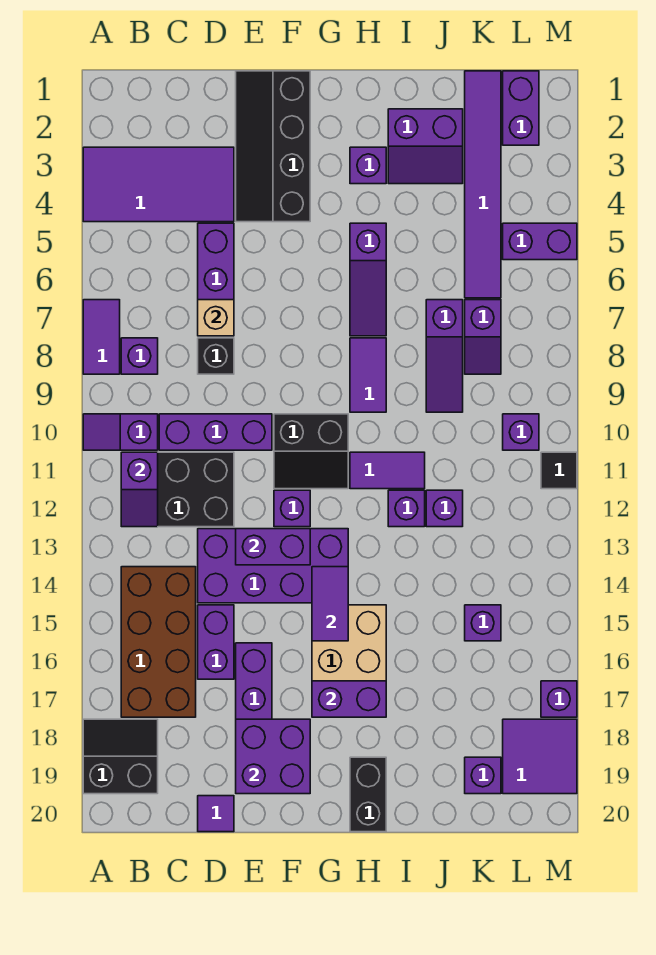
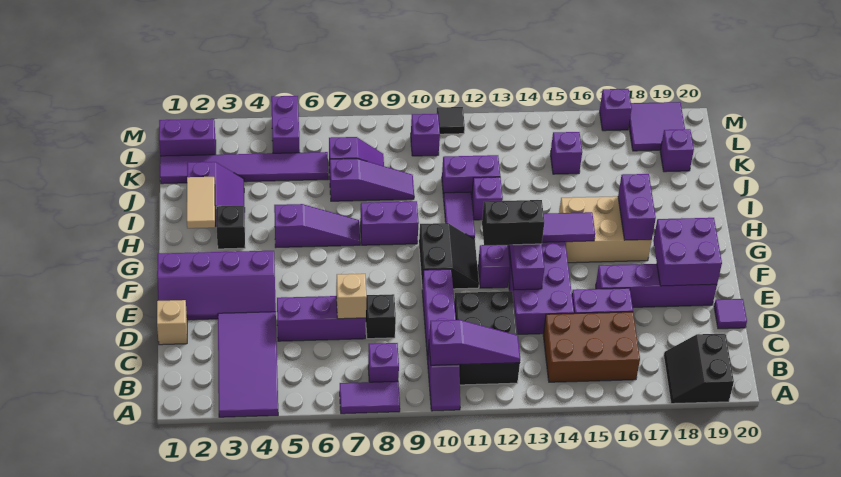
purple 1x2 slope [121,452,158,527] -> purple 1x3 slope [429,320,520,365]
brown 2x4 brick [121,567,196,717] -> brown 2x3 brick [543,312,640,382]
none -> tan 1x1 brick [157,300,187,345]
black 2x4 slope [236,71,310,222] -> purple 2x4 slope [157,251,276,320]
none -> tan 1x2 tile [187,177,215,228]
purple 1x1 brick [350,147,386,184] -> black 1x1 brick [216,206,245,249]
purple 1x2 tile [350,338,386,412] -> purple 1x2 brick [360,201,419,245]
black 1x2 brick [350,757,386,832] -> black 1x2 brick moved to [482,200,544,245]
purple 1x1 brick [426,490,463,527] -> purple 1x2 brick [442,155,500,198]

